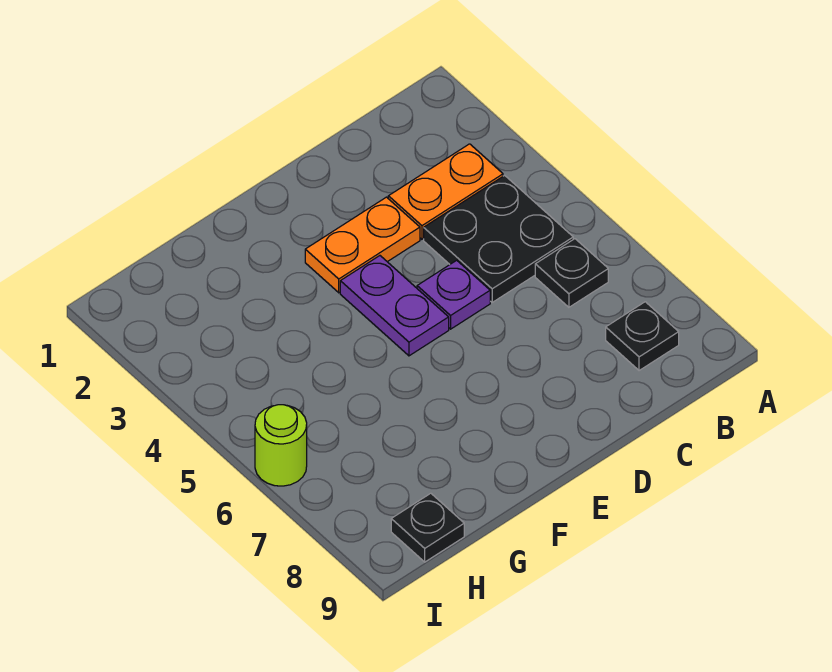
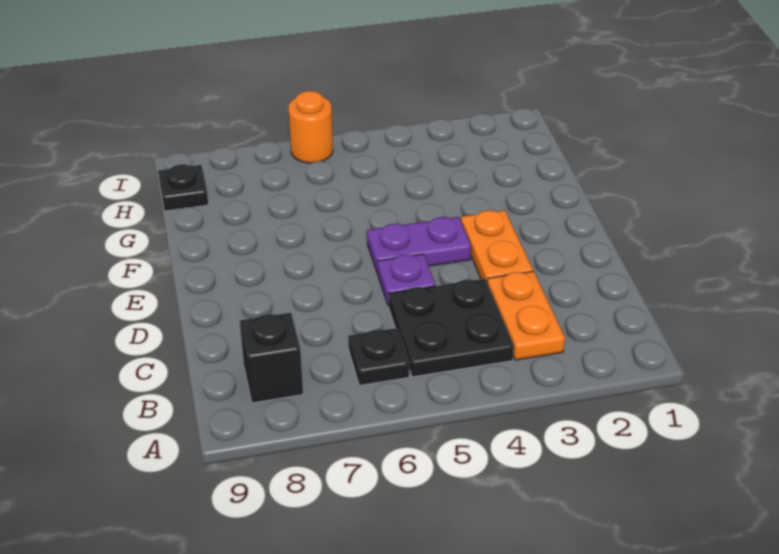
black 1x1 plate [606,302,679,371] -> black 1x1 brick [240,313,303,403]
lime 1x1 round brick [255,405,307,486] -> orange 1x1 round brick [289,91,333,163]

